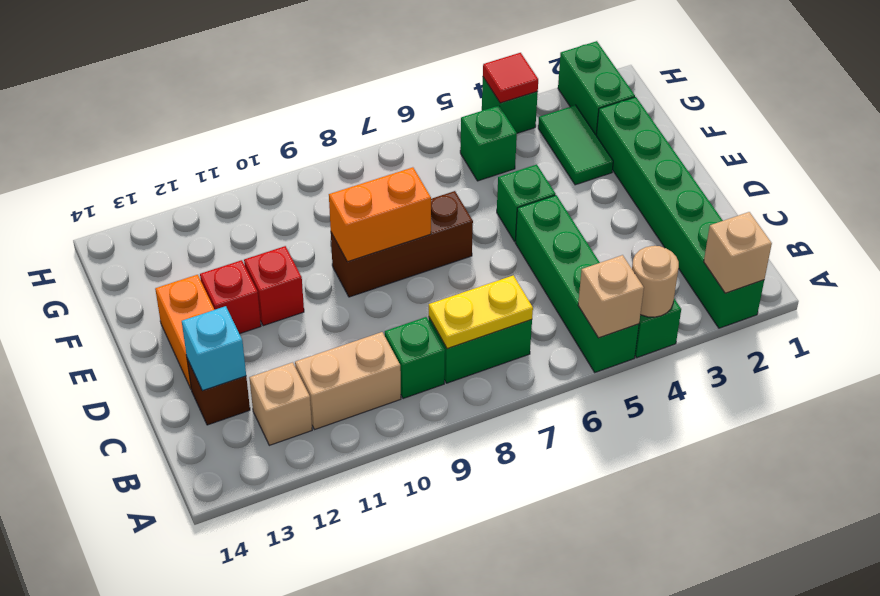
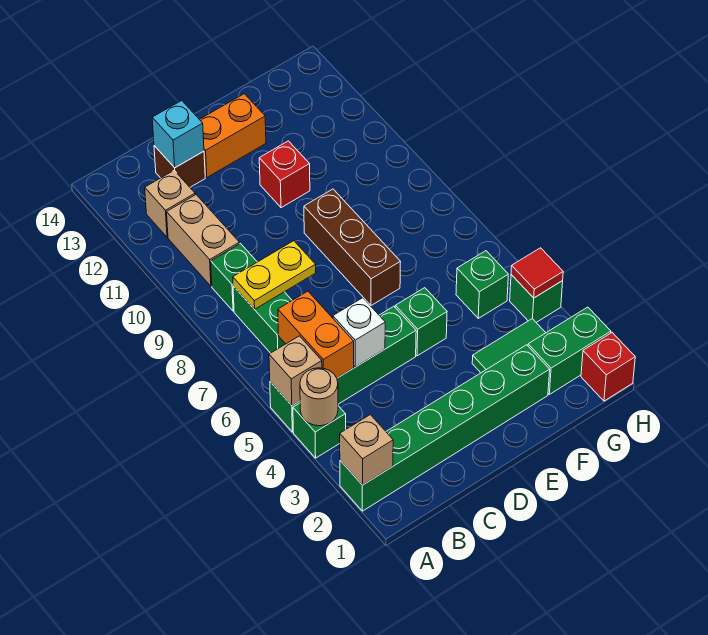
yellow 1x2 plate [429,276,533,349] -> yellow 1x2 plate turned to [233,241,316,309]
none -> white 1x1 brick [333,298,385,367]
orange 1x2 brick [329,167,431,262] -> orange 1x2 brick moved to [278,291,354,378]
red 1x1 brick [200,260,261,334] -> red 1x1 brick moved to [581,333,635,401]

